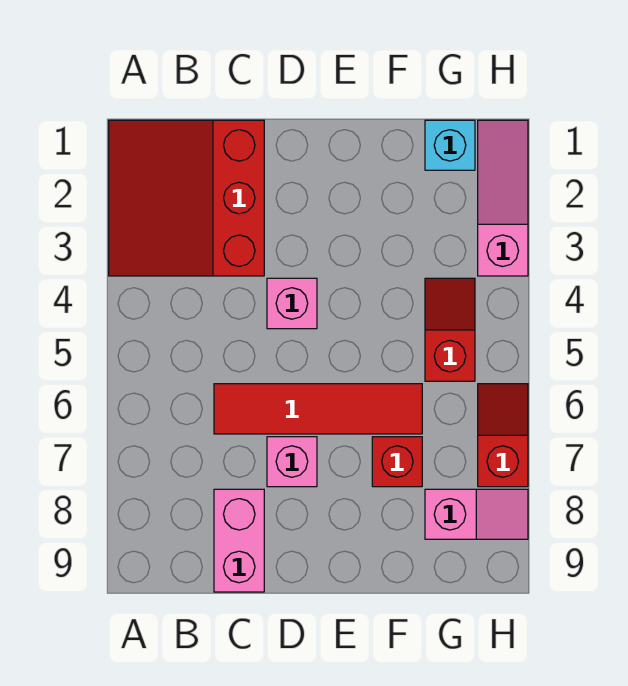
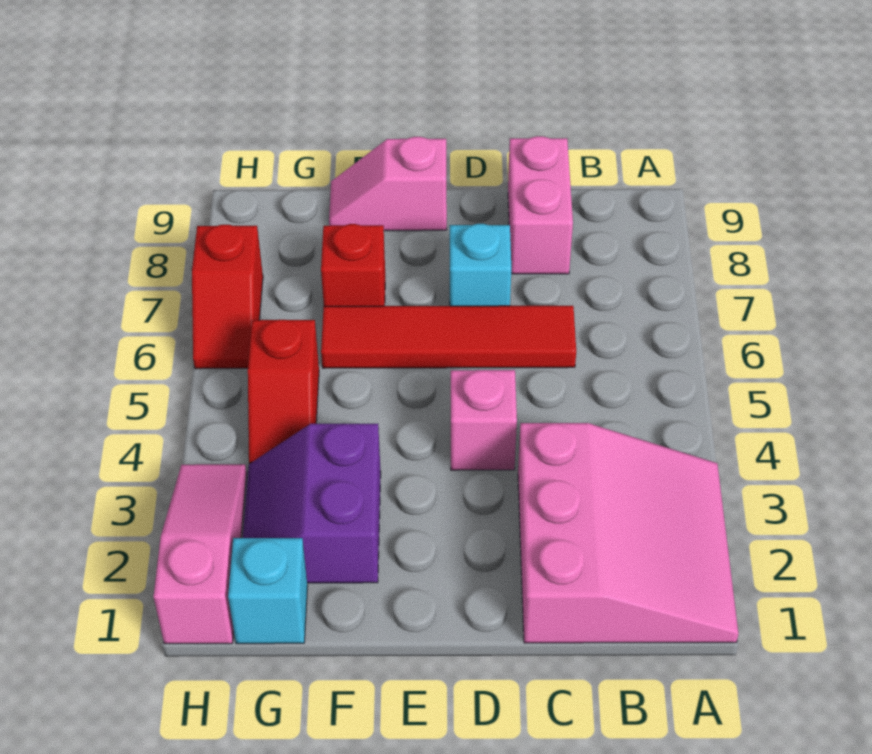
red 3x3 slope [109,120,264,276] -> pink 3x3 slope [518,423,739,643]
pink 1x1 brick [267,437,317,487] -> cyan 1x1 brick [450,224,511,306]
none -> purple 2x2 slope [243,423,381,583]
pink 1x2 slope [425,489,528,539] -> pink 1x2 slope moved to [329,137,447,231]
pink 1x3 slope [478,120,528,276] -> pink 1x3 slope turned to [153,464,247,644]

